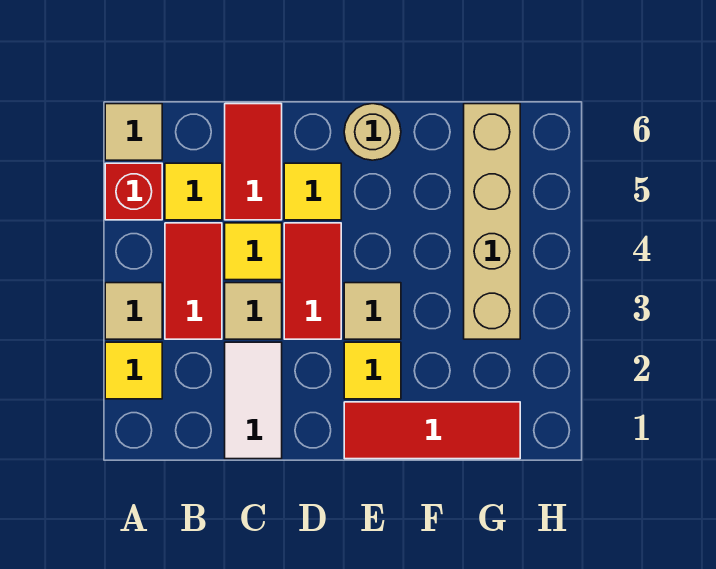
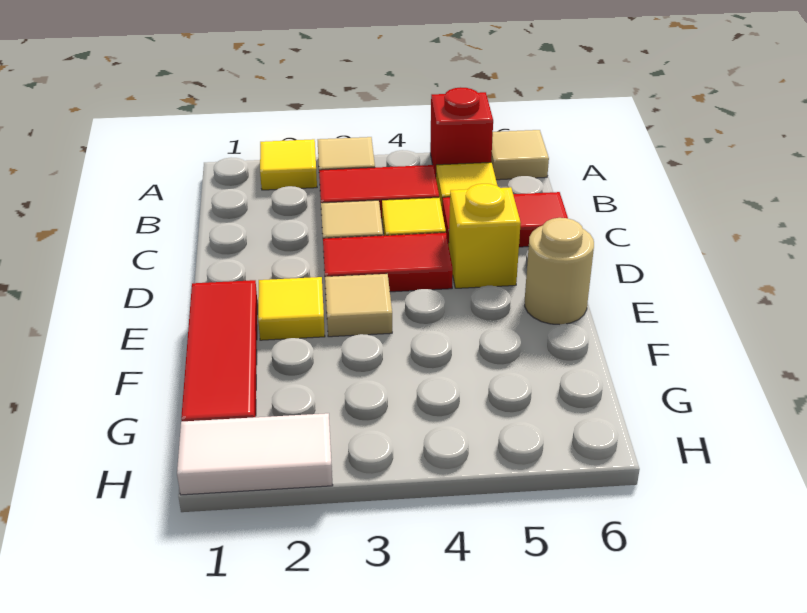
white 1x2 tile [225,342,282,459] -> white 1x2 tile moved to [177,413,333,495]
yellow 1x1 tile [284,163,341,220] -> yellow 1x1 brick [449,184,521,288]
tan 1x4 brick [464,104,520,339] -> none

